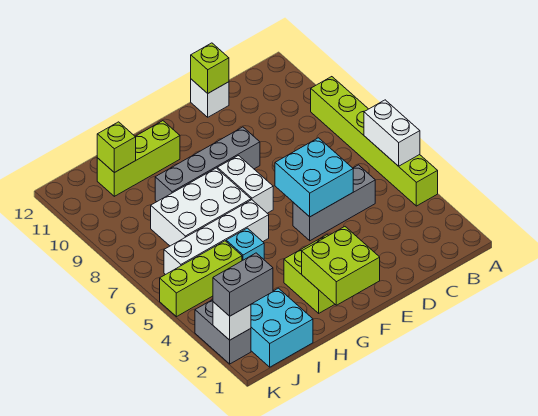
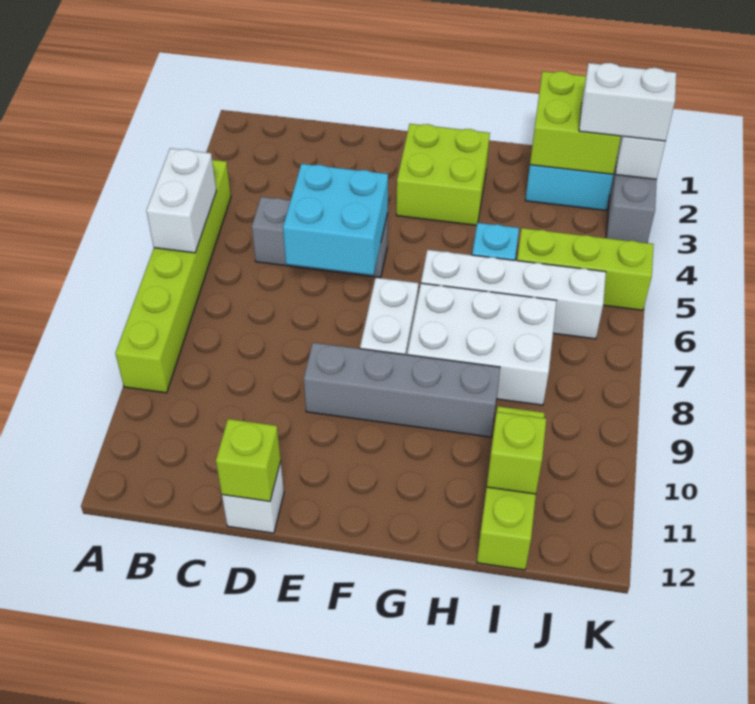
lime 2x2 brick [302,227,380,305] -> lime 2x2 brick moved to [530,71,621,174]
lime 1x3 brick [97,121,180,196] -> lime 1x3 brick turned to [477,406,544,570]
grey 1x2 brick [213,253,273,316] -> white 1x2 brick [579,63,676,141]

